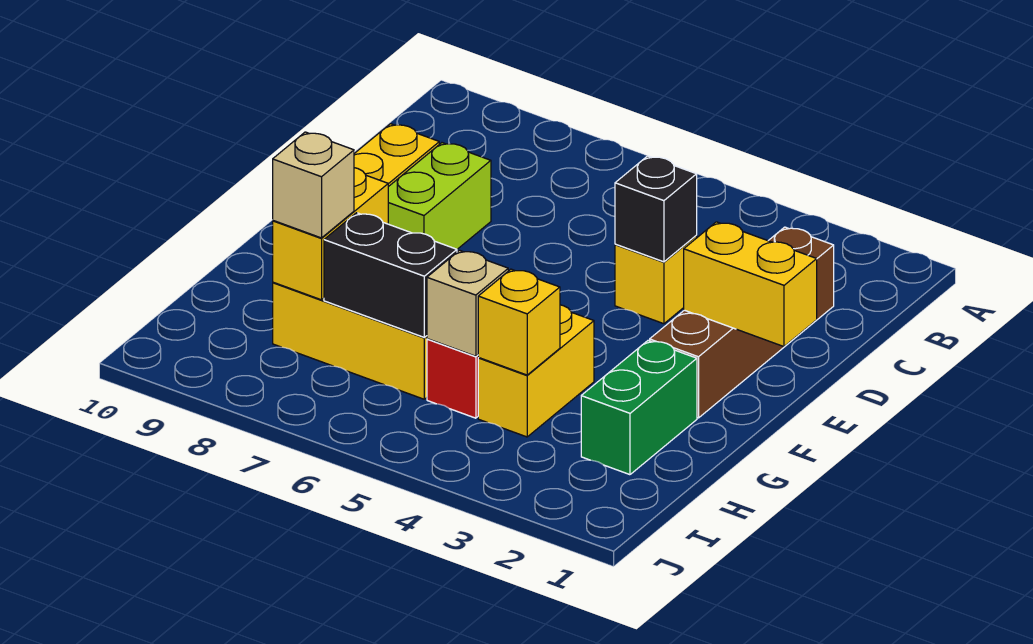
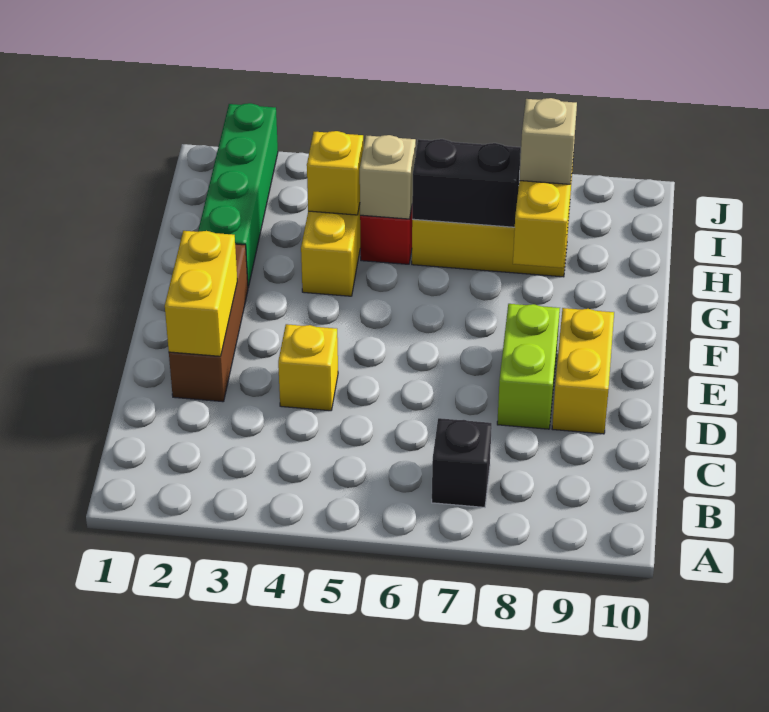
brown 1x4 brick [650,227,834,418] -> brown 1x3 brick [169,244,248,402]
black 1x1 brick [615,156,697,262] -> black 1x1 brick moved to [432,418,492,507]
yellow 1x2 brick [684,222,817,347] -> yellow 1x2 brick turned to [165,231,237,356]
green 1x2 brick [581,341,697,475] -> green 1x4 brick [198,103,278,287]

